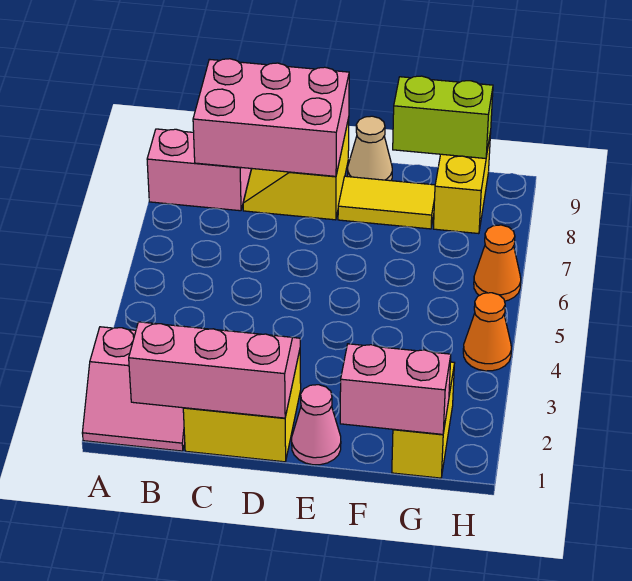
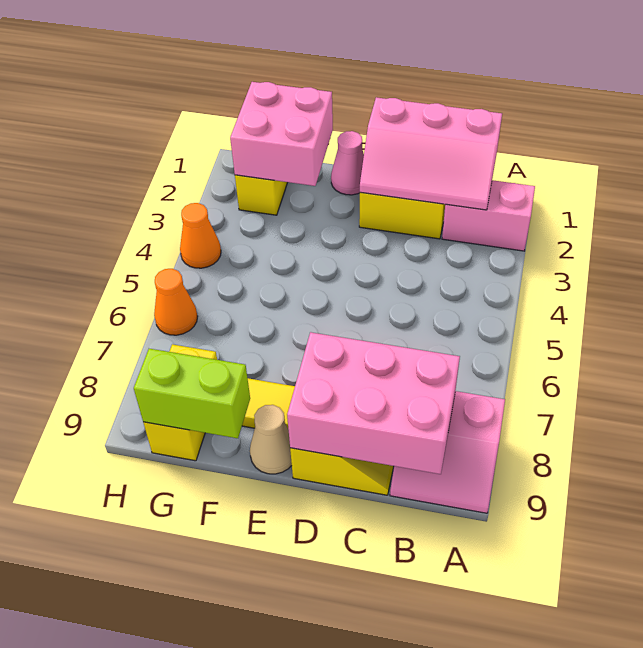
pink 1x2 brick [340,344,451,434] -> pink 2x2 brick [230,82,333,186]

